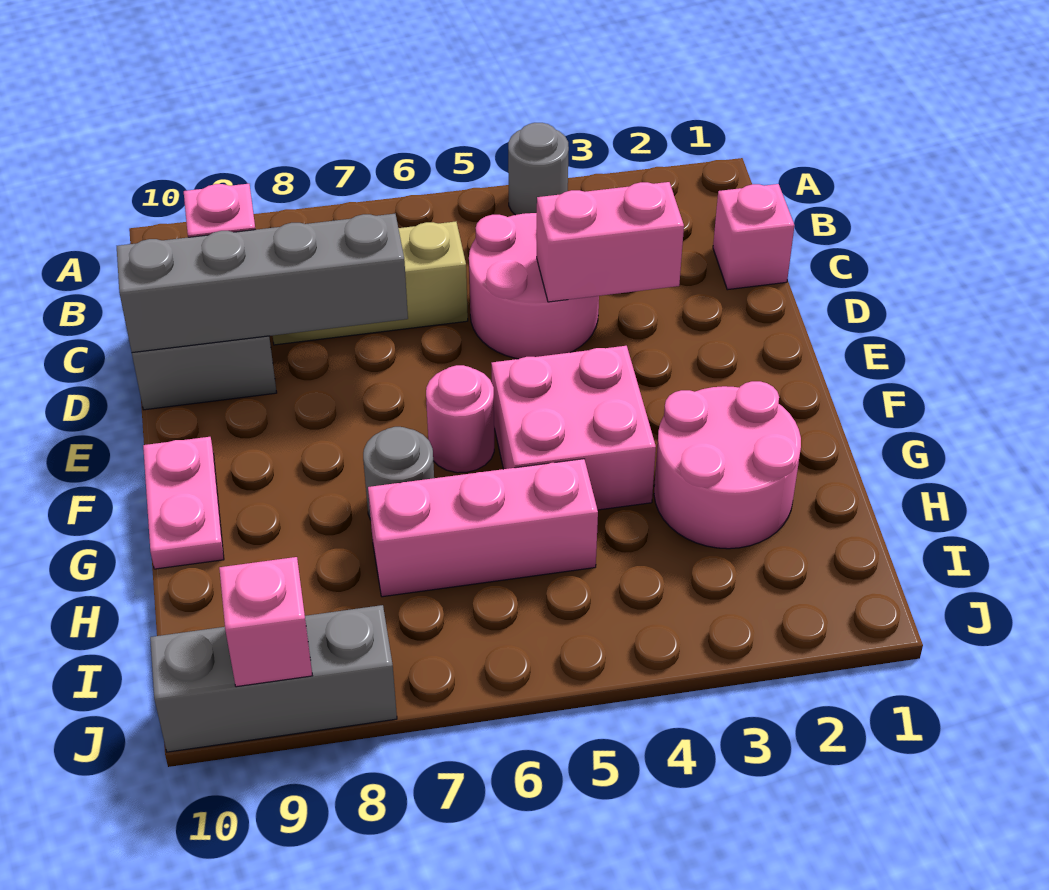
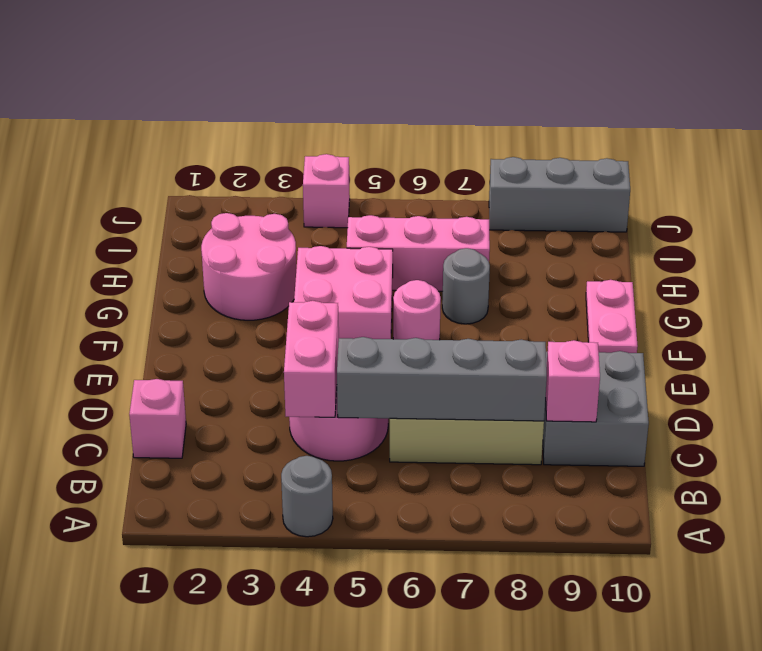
pink 1x2 brick [537,182,684,302] -> pink 1x2 brick turned to [284,301,339,417]
grey 1x4 brick [117,213,408,353] -> grey 1x4 brick moved to [337,337,547,421]
pink 1x1 brick [219,557,312,687] -> pink 1x1 brick moved to [303,154,350,228]

